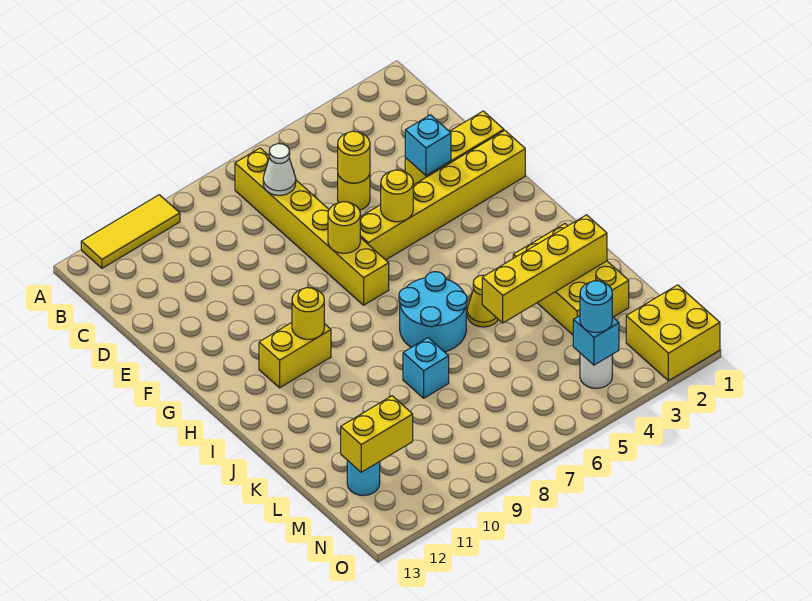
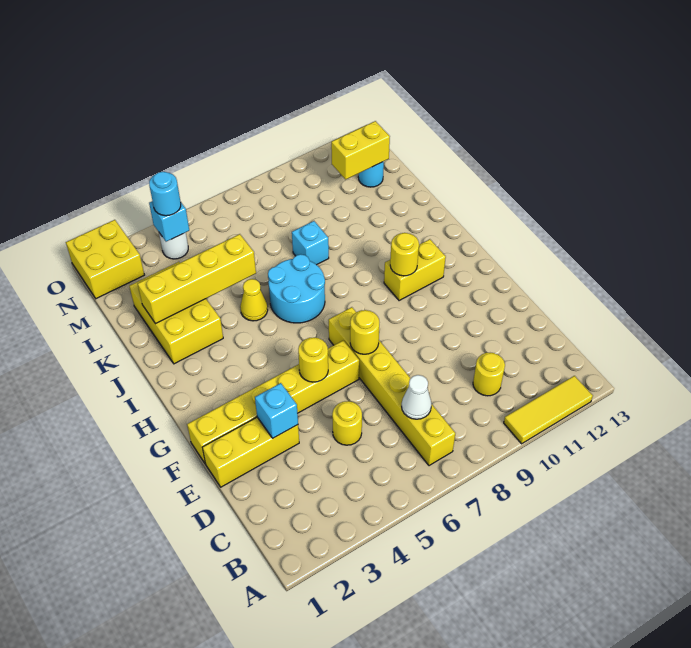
yellow 1x1 round brick [338,131,370,183] -> yellow 1x1 round brick moved to [473,353,505,396]

